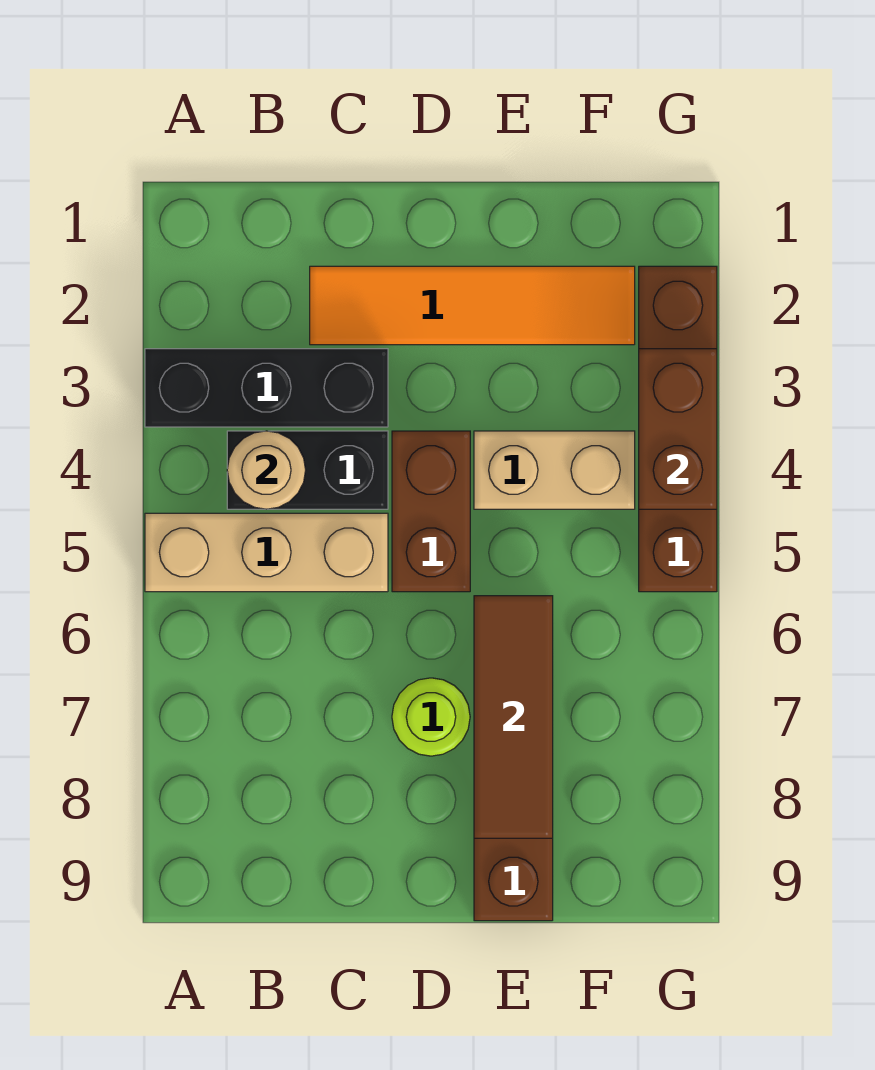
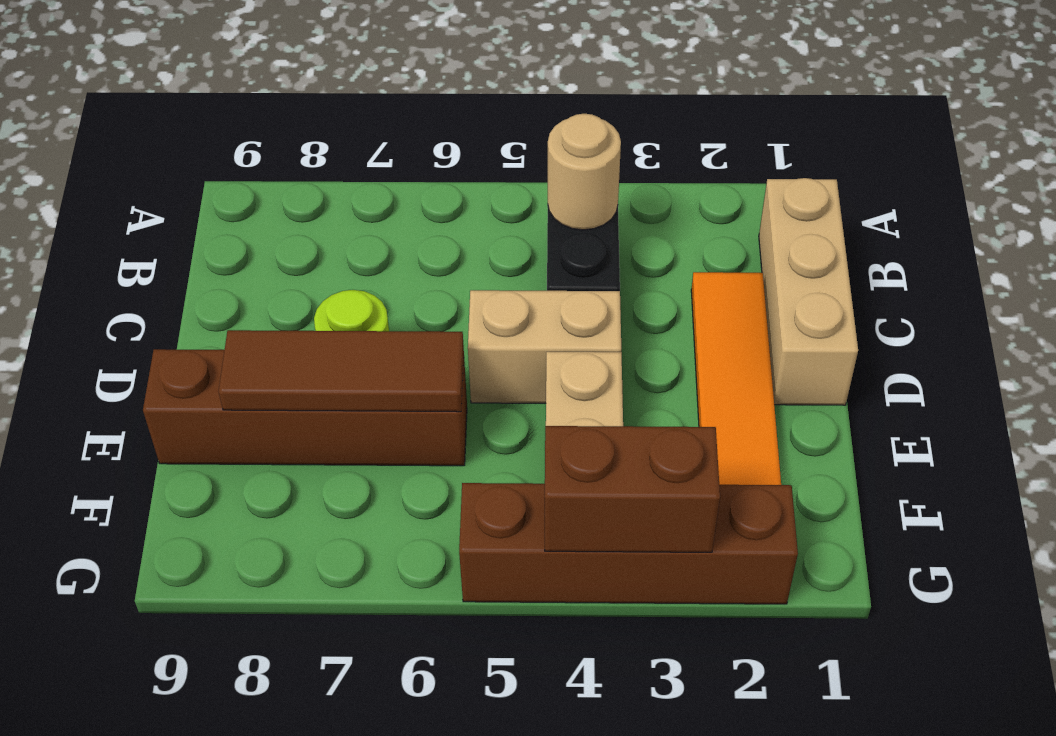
black 1x3 brick [145,349,388,427] -> none
tan 1x3 brick [145,513,388,592] -> tan 1x3 brick moved to [759,178,858,405]
brown 1x2 brick [392,431,470,592] -> tan 1x2 brick [468,290,621,403]

